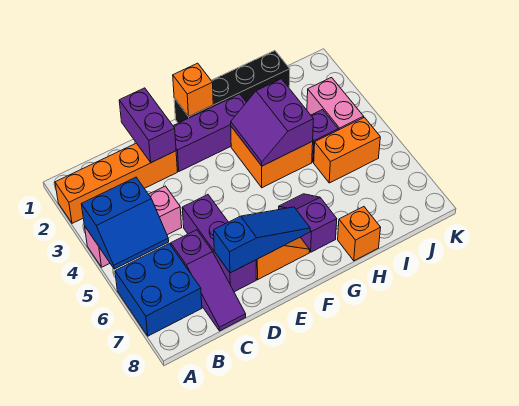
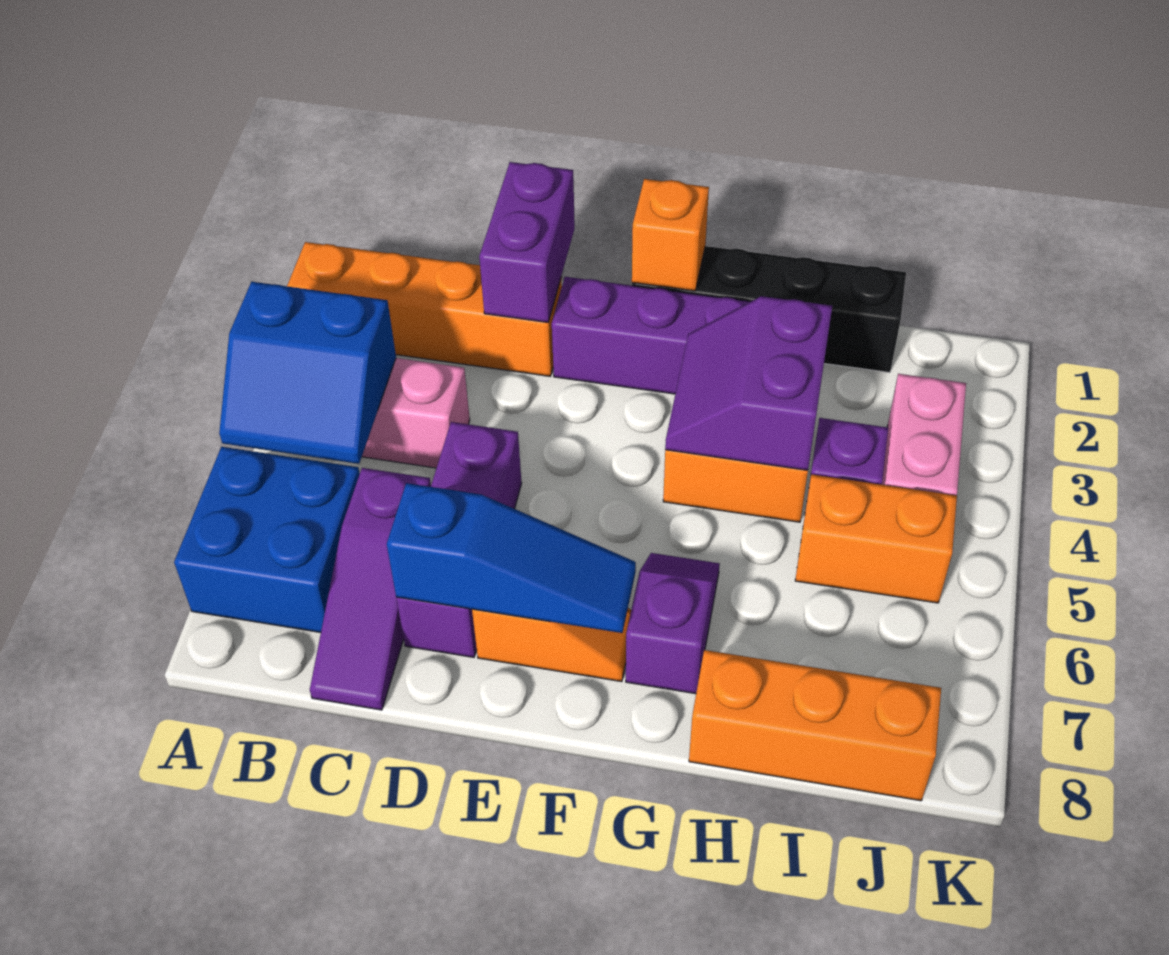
orange 1x1 brick [338,207,381,261] -> orange 1x3 brick [689,650,941,801]

